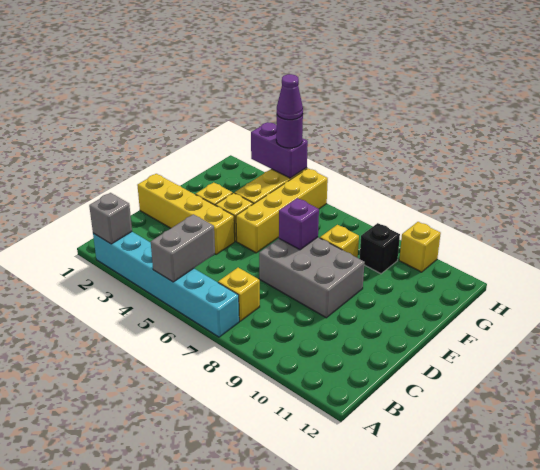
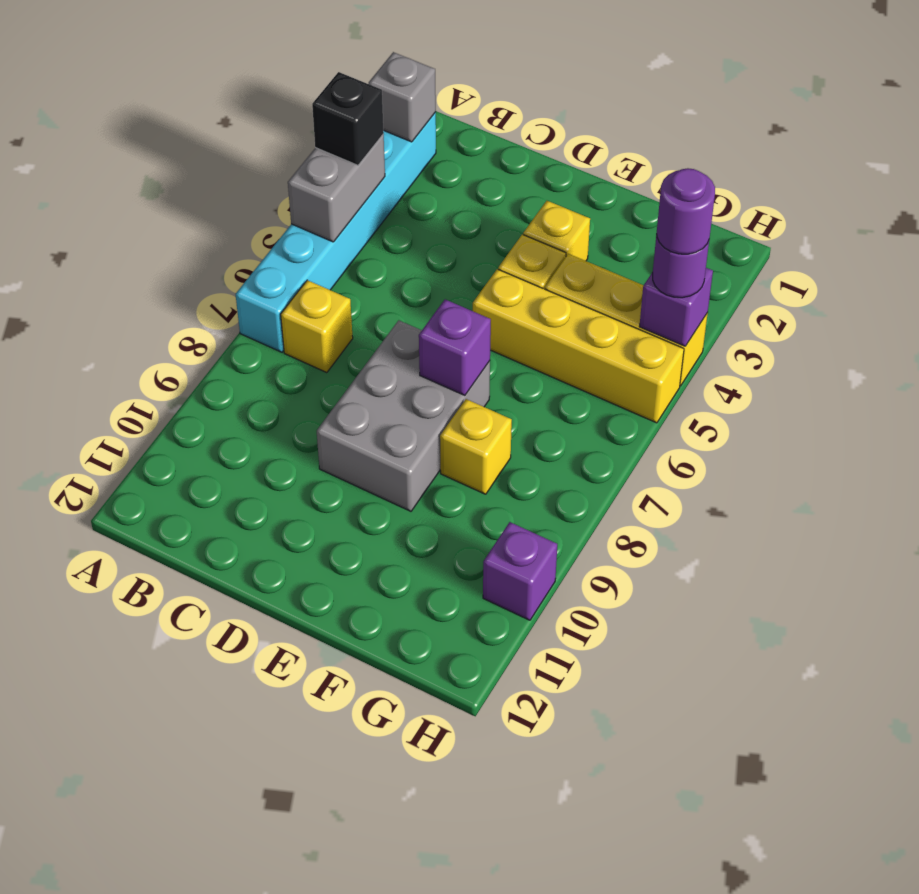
grey 1x2 brick [151,214,215,282] -> grey 1x2 brick turned to [288,134,385,242]
yellow 1x4 brick [137,174,235,254] -> none
black 1x1 brick [360,223,400,274] -> black 1x1 brick moved to [312,72,384,165]
purple 1x2 brick [251,122,308,178] -> purple 1x1 brick [639,268,713,346]
purple 1x1 cone [277,74,303,120] -> purple 1x1 round brick [657,168,715,254]
yellow 1x1 brick [399,222,441,272] -> purple 1x1 brick [483,522,557,620]

